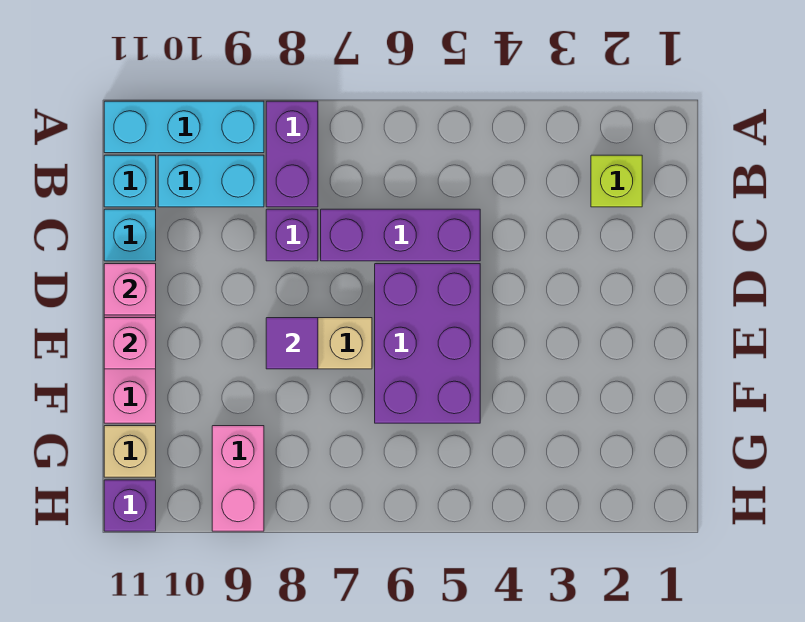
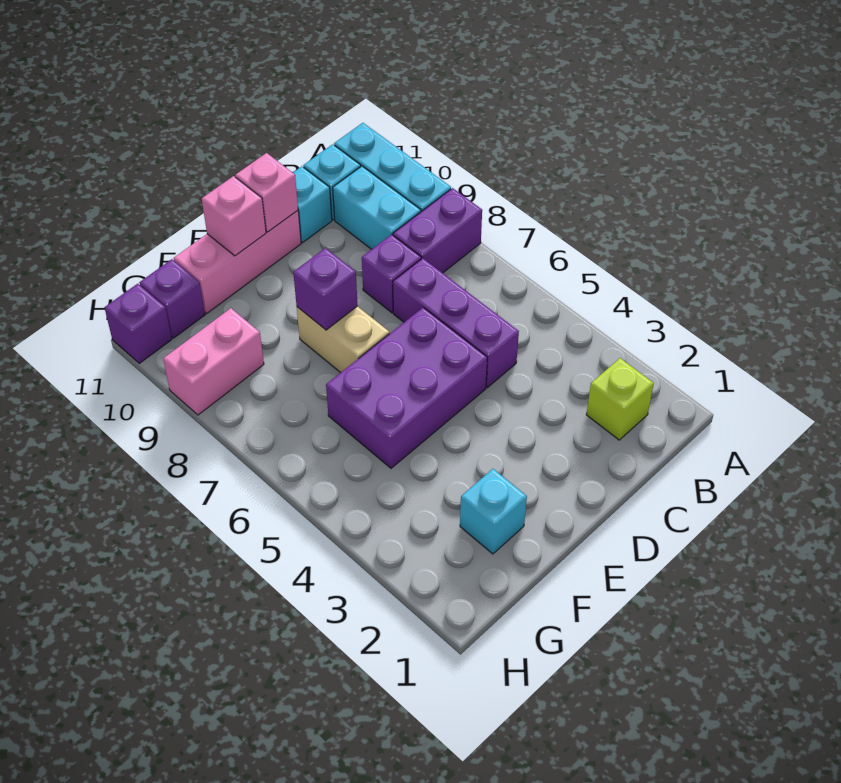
purple 1x1 tile [266,318,318,369] -> purple 1x1 brick [293,248,358,330]
none -> cyan 1x1 brick [460,469,527,554]
tan 1x1 brick [104,426,156,477] -> purple 1x1 brick [139,259,205,338]

